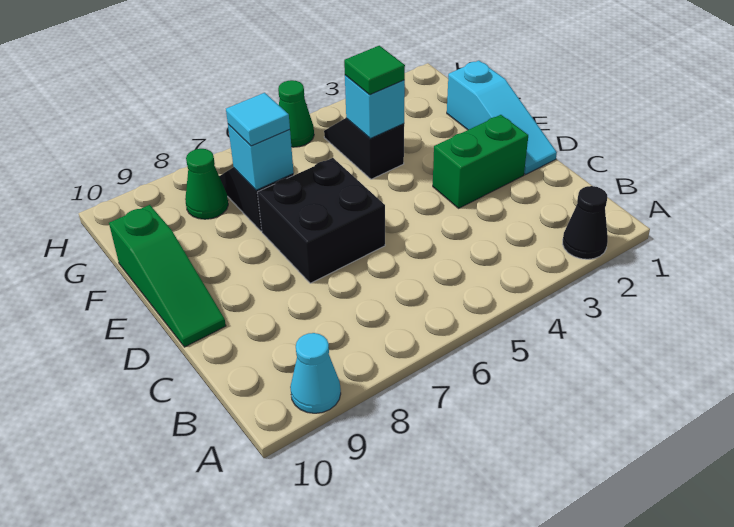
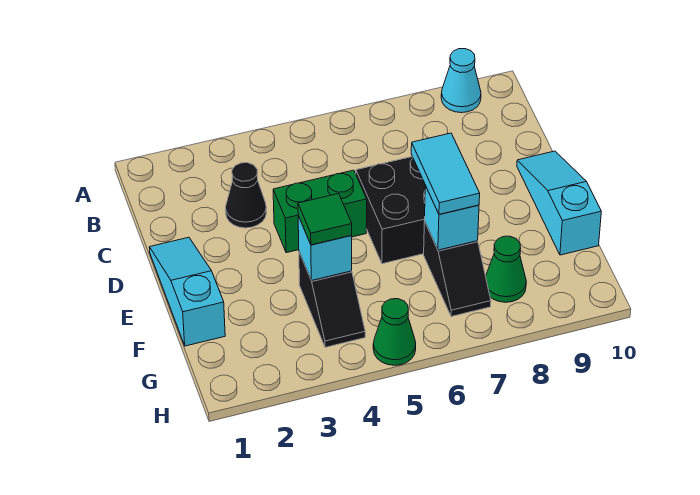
black 1x1 cone [563,186,608,259] -> black 1x1 cone moved to [226,163,266,228]
green 1x2 brick [433,115,528,208] -> green 1x2 brick moved to [273,170,367,253]
green 1x3 slope [109,205,226,347] -> cyan 1x3 slope [517,151,601,255]
cyan 1x1 tile [226,93,290,146] -> cyan 1x2 tile [411,133,480,214]

